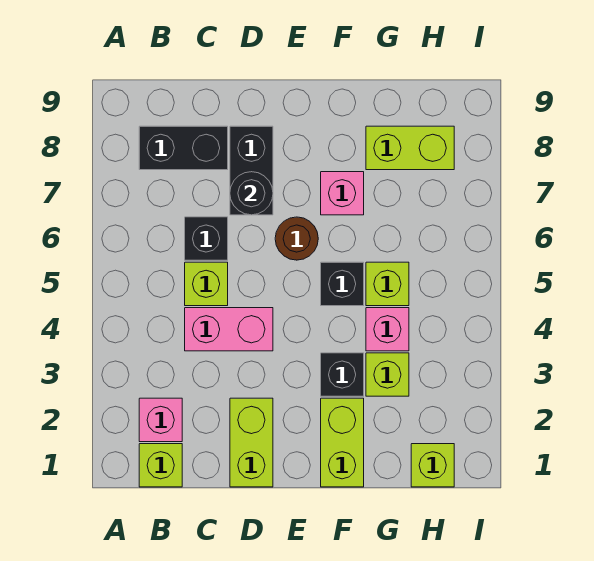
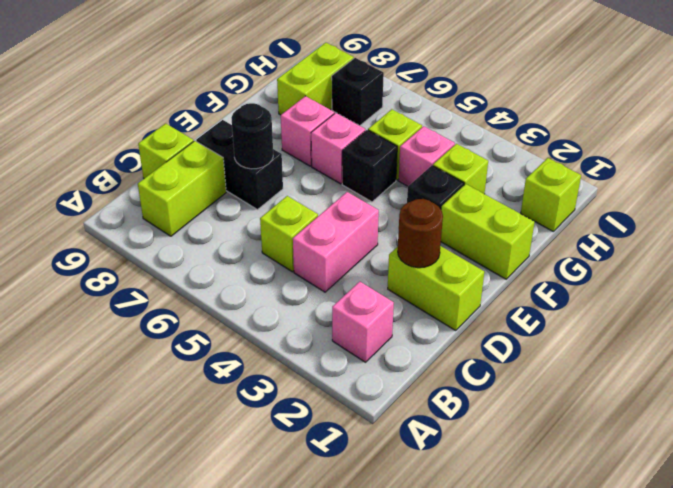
lime 1x1 brick [139,444,182,487] -> lime 1x1 brick moved to [138,123,194,178]
black 1x2 brick [139,126,228,170] -> lime 1x2 brick [138,141,226,236]
black 1x1 brick [185,217,228,260] -> black 1x1 brick moved to [332,58,384,126]
brown 1x1 round brick [275,217,318,260] -> brown 1x1 round brick moved to [398,199,443,268]
none -> pink 1x1 brick [311,113,365,184]

